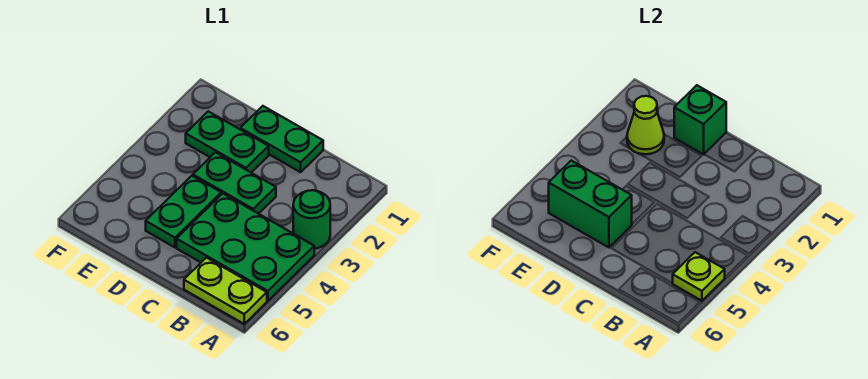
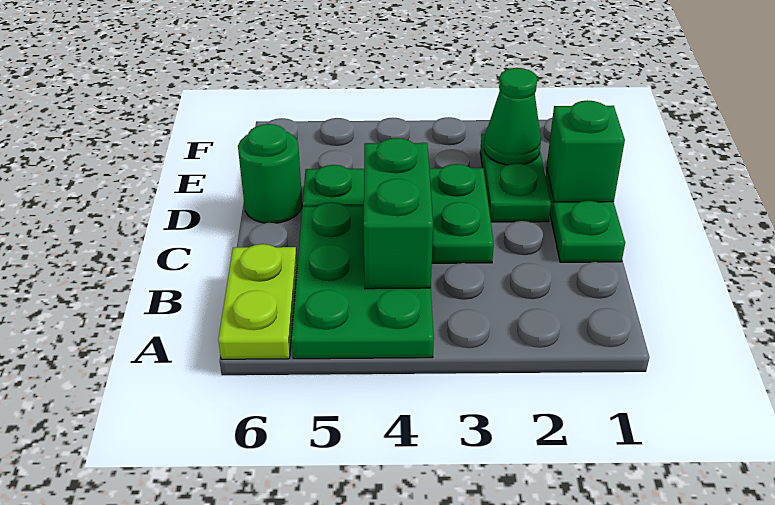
green 1x1 round brick [293,190,330,249] -> green 1x1 round brick moved to [238,124,302,223]
lime 1x1 plate [672,252,725,301] -> none
green 1x2 brick [549,161,632,247] -> green 1x2 brick moved to [364,138,433,289]
lime 1x1 cone [627,96,664,154] -> green 1x1 cone [484,68,541,165]

